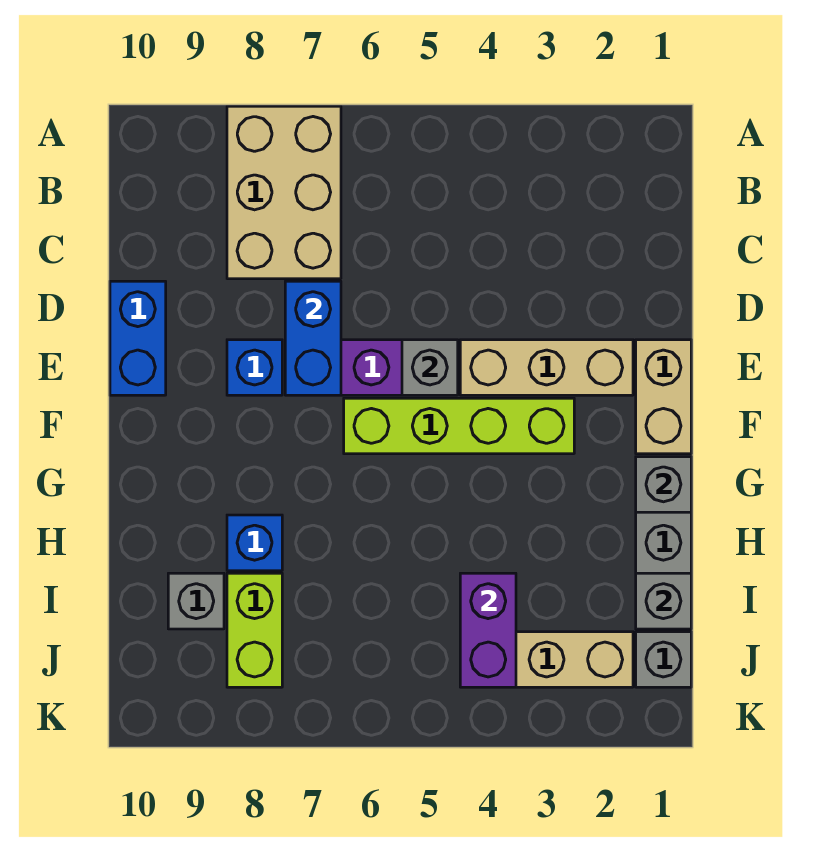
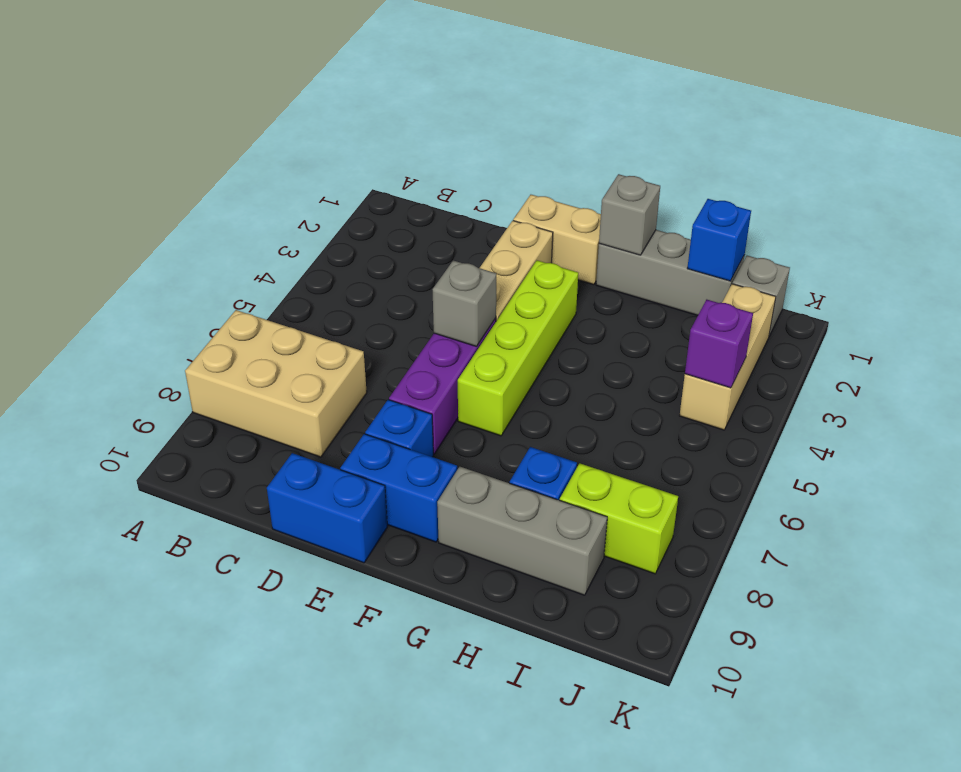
blue 1x2 brick [285,281,341,395] -> blue 1x2 brick moved to [340,434,457,542]
grey 1x1 brick [636,573,691,629] -> blue 1x1 brick [687,199,751,281]
purple 1x2 brick [460,573,516,687] -> purple 1x1 brick [685,300,753,388]
grey 1x1 brick [168,573,224,629] -> grey 1x3 brick [437,466,607,595]

